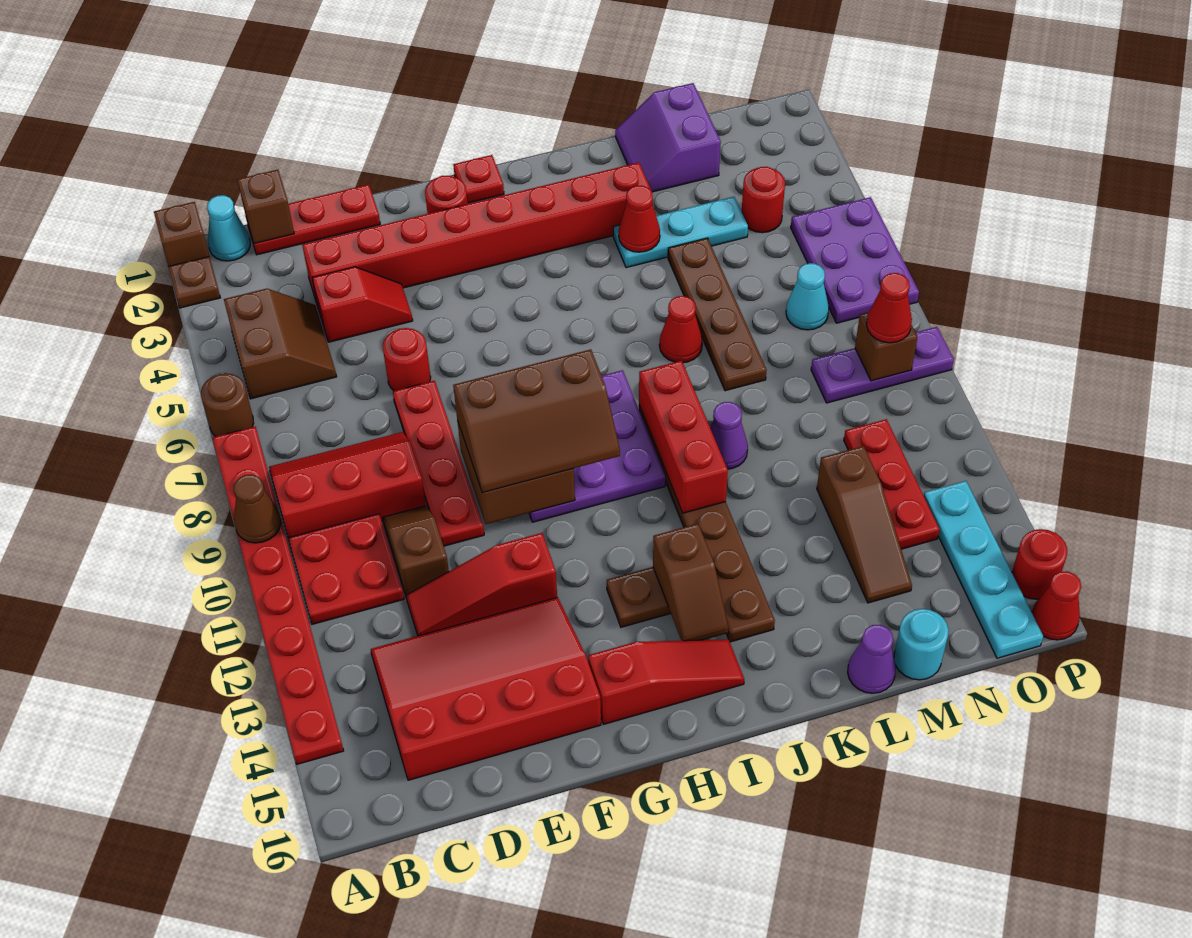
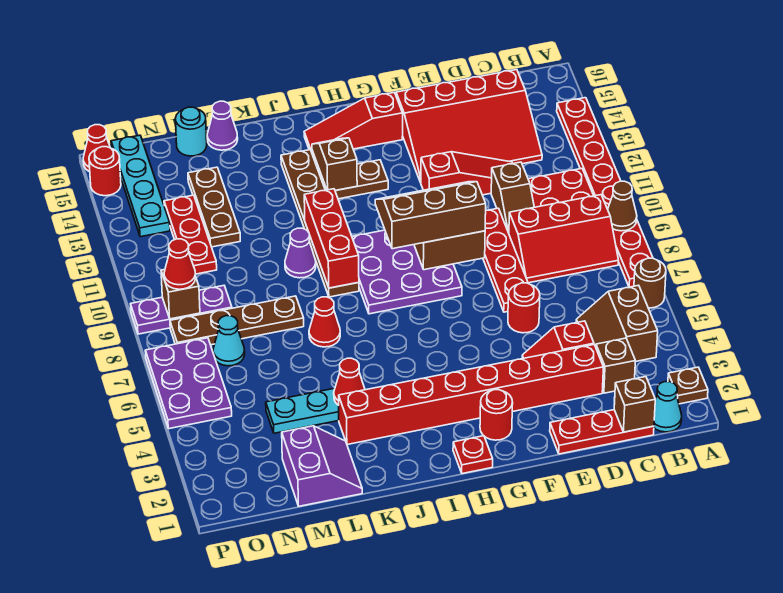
brown 1x1 brick [154,202,209,266] -> brown 1x1 brick moved to [596,338,635,393]
brown 1x4 plate [668,238,767,391] -> brown 1x4 plate turned to [170,296,304,345]
brown 1x3 slope [817,446,912,603] -> brown 1x3 plate [188,167,240,247]
red 1x1 round brick [742,167,785,233] -> none

